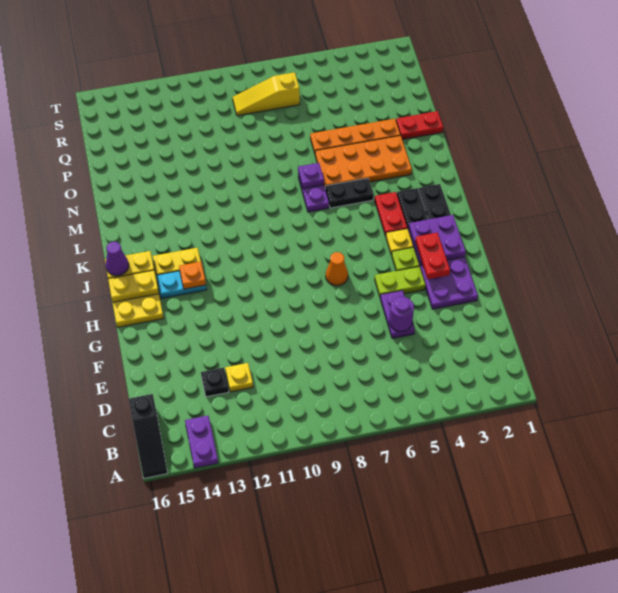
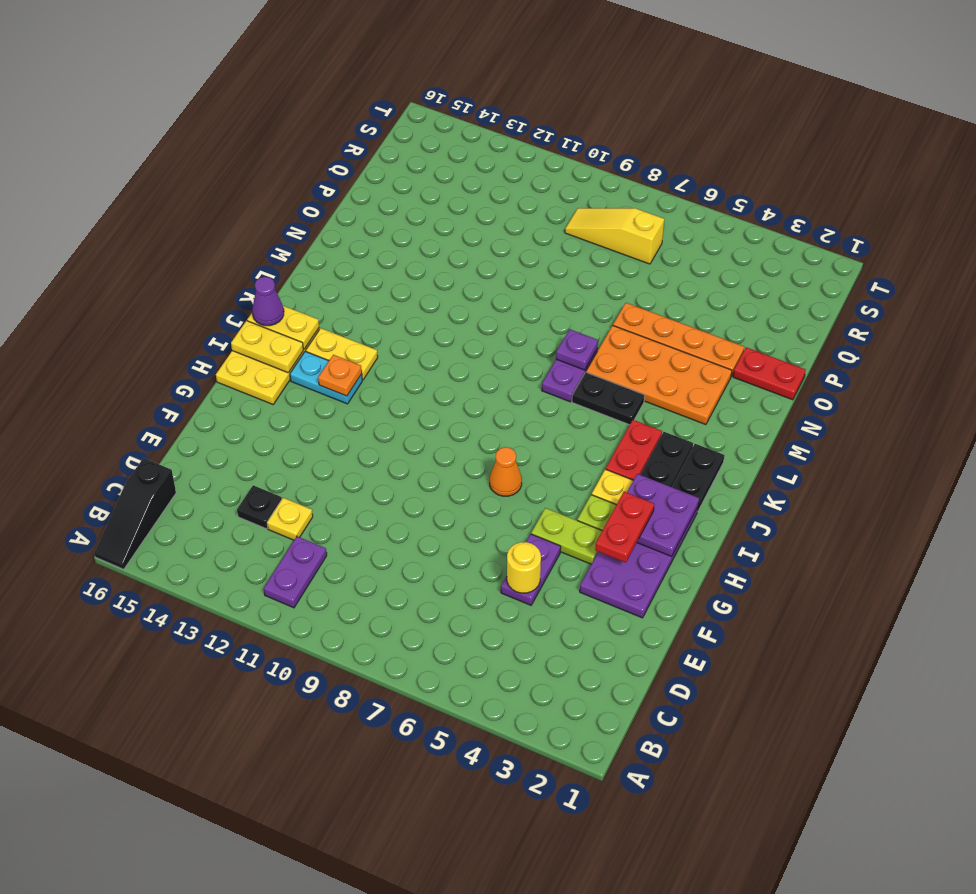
purple 1x2 plate [185,416,218,468] -> purple 1x2 plate moved to [264,536,327,608]
purple 1x1 round brick [389,297,414,332] -> yellow 1x1 round brick [507,542,541,593]

